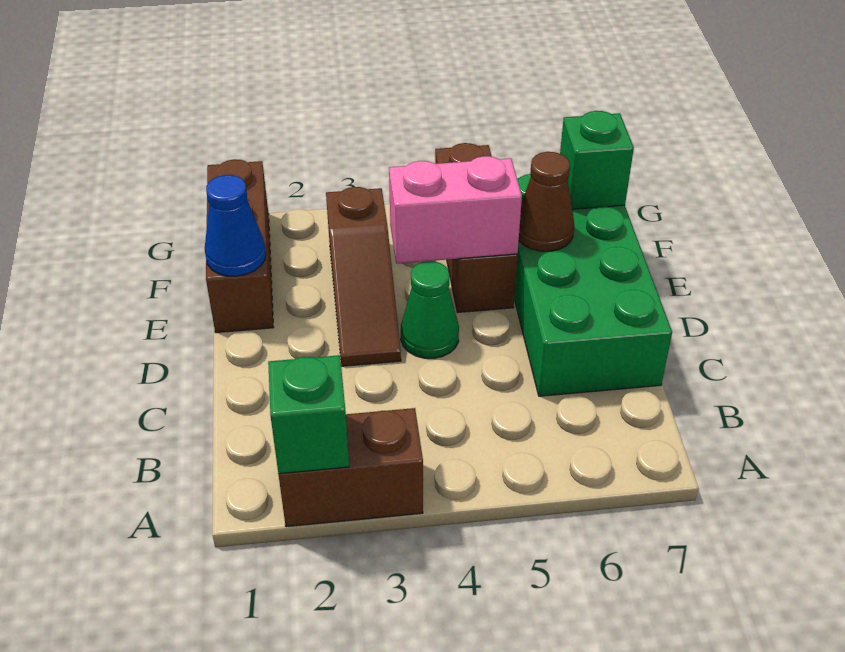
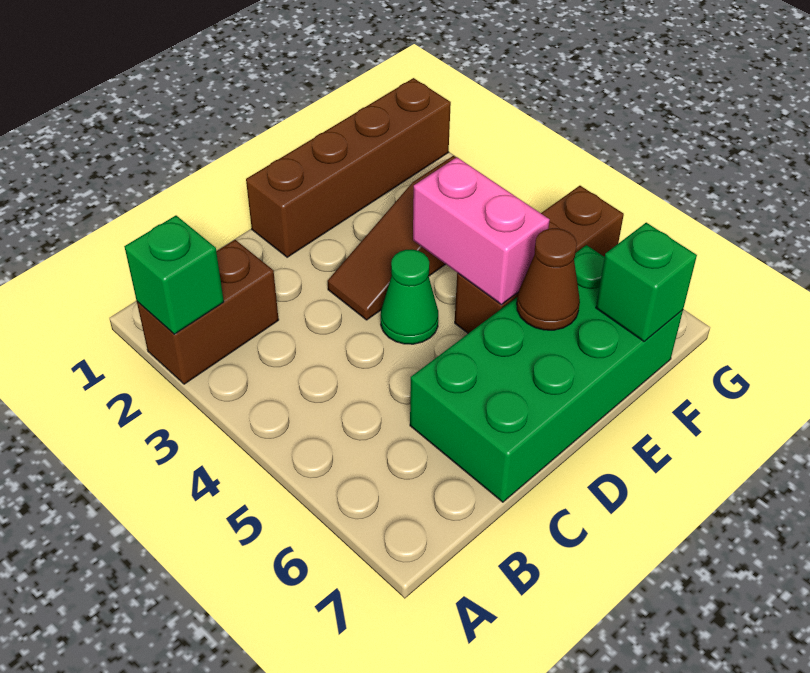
brown 1x2 brick [279,408,423,527] -> brown 1x2 brick turned to [137,240,279,384]
brown 1x3 brick [206,159,273,333] -> brown 1x4 brick [246,78,451,257]
blue 1x1 cone [205,175,266,276] -> none

